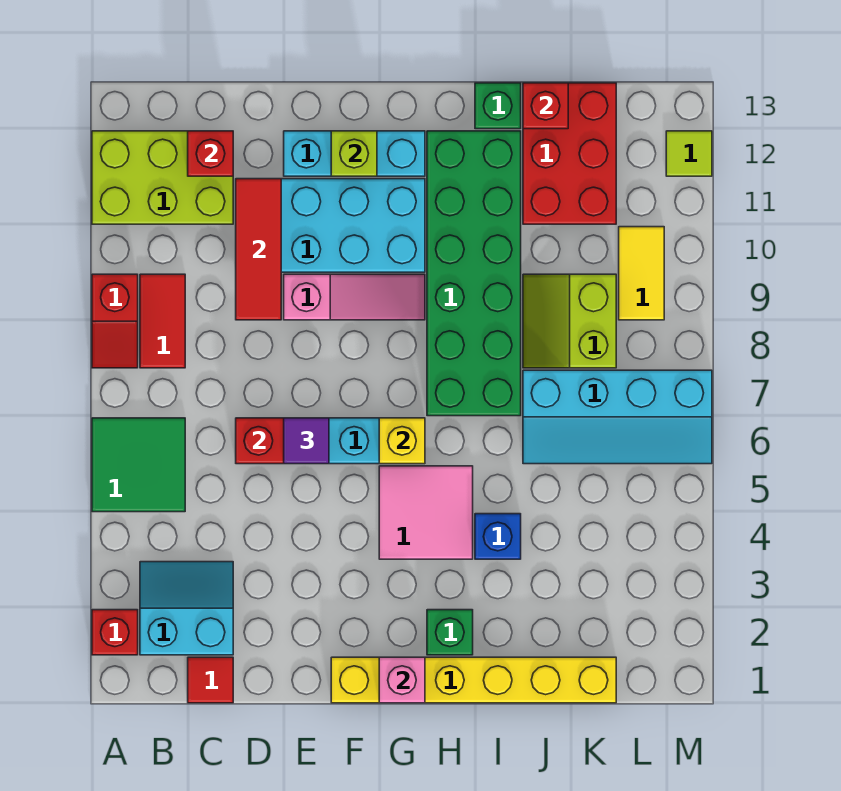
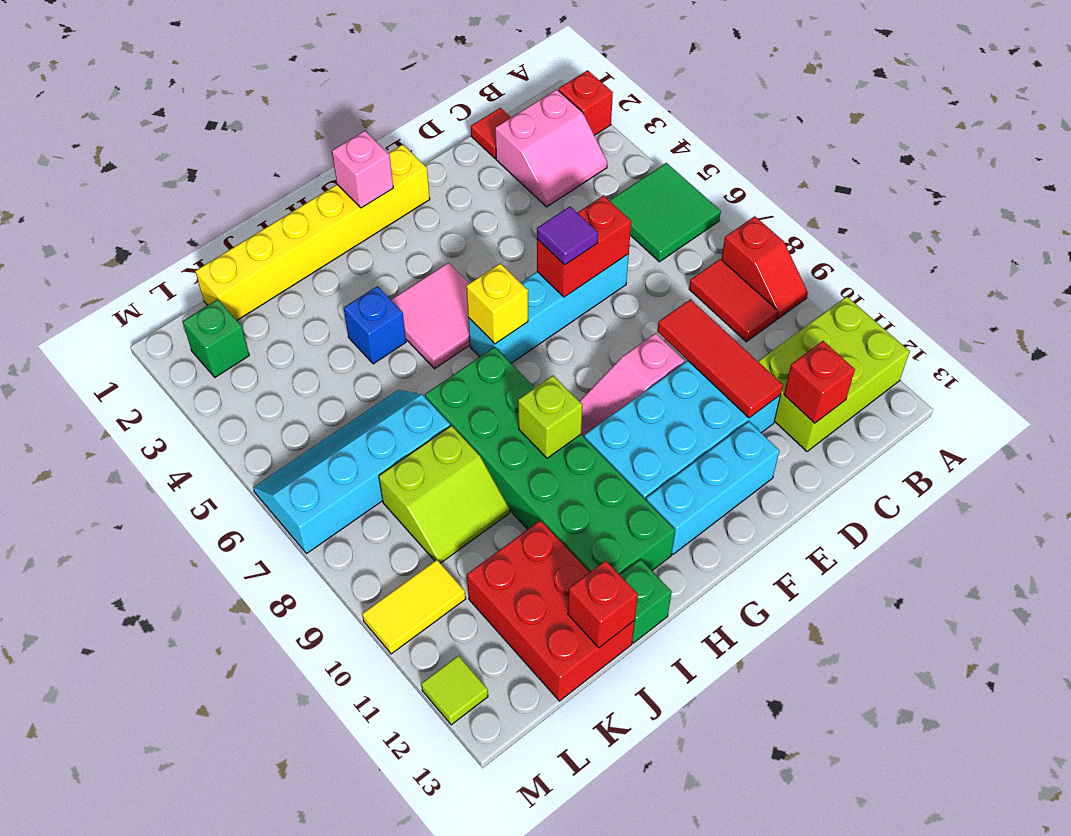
red 1x2 slope [92,274,138,368] -> red 1x2 slope turned to [721,216,808,319]
cyan 2x2 slope [140,562,233,655] -> pink 2x2 slope [495,89,607,207]
lime 1x1 brick [331,131,377,176] -> lime 1x1 brick moved to [518,375,582,458]
green 1x1 brick [427,610,473,655] -> green 1x1 brick moved to [182,299,249,377]
lime 2x2 slope [523,274,616,368] -> lime 2x2 slope turned to [379,426,509,563]
yellow 1x2 tile [619,227,664,320] -> yellow 1x2 tile turned to [362,560,466,654]

